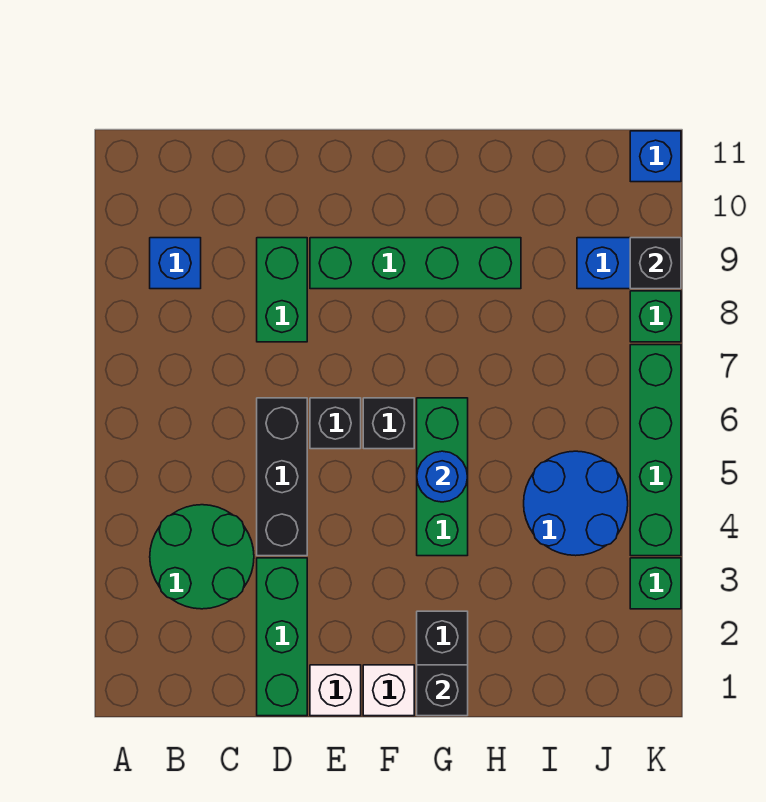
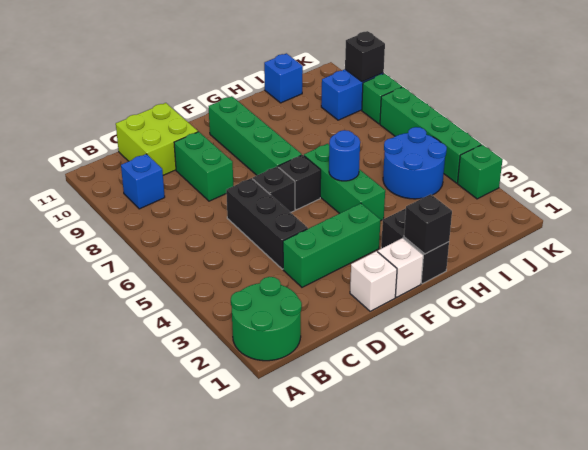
green 2x2 round brick [150,505,254,609] -> green 2x2 round brick moved to [231,277,302,361]
none -> lime 2x2 brick [116,103,198,175]
green 1x3 brick [257,558,307,716] -> green 1x3 brick turned to [283,203,380,287]
green 1x4 brick [310,238,521,289] -> green 1x4 brick turned to [209,96,302,175]
blue 1x1 brick [630,131,681,182] -> blue 1x1 brick moved to [264,53,303,103]

